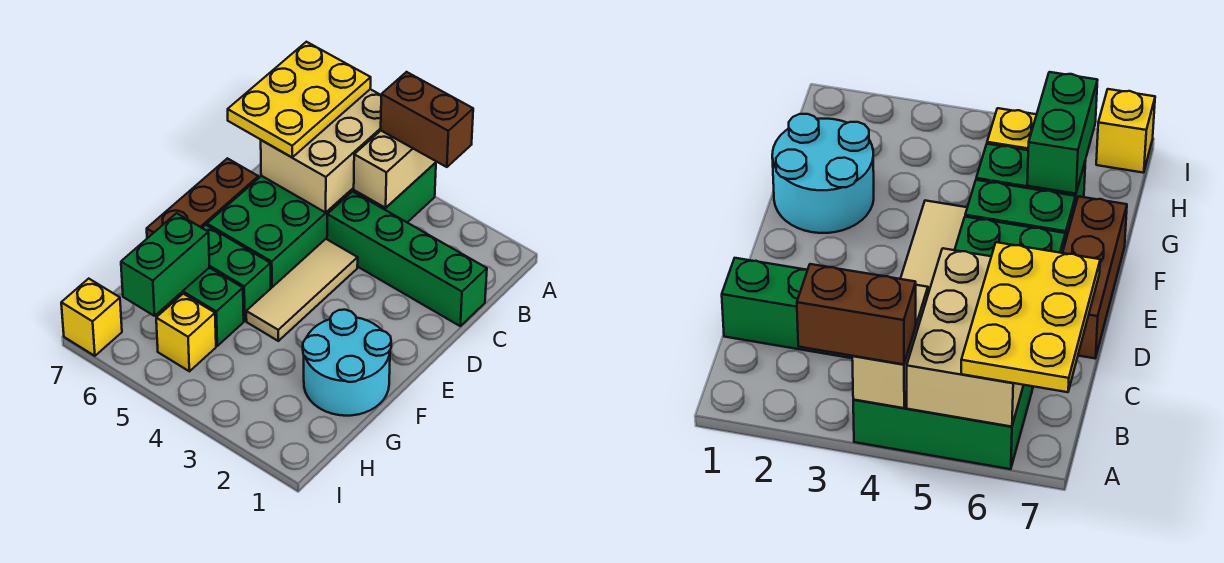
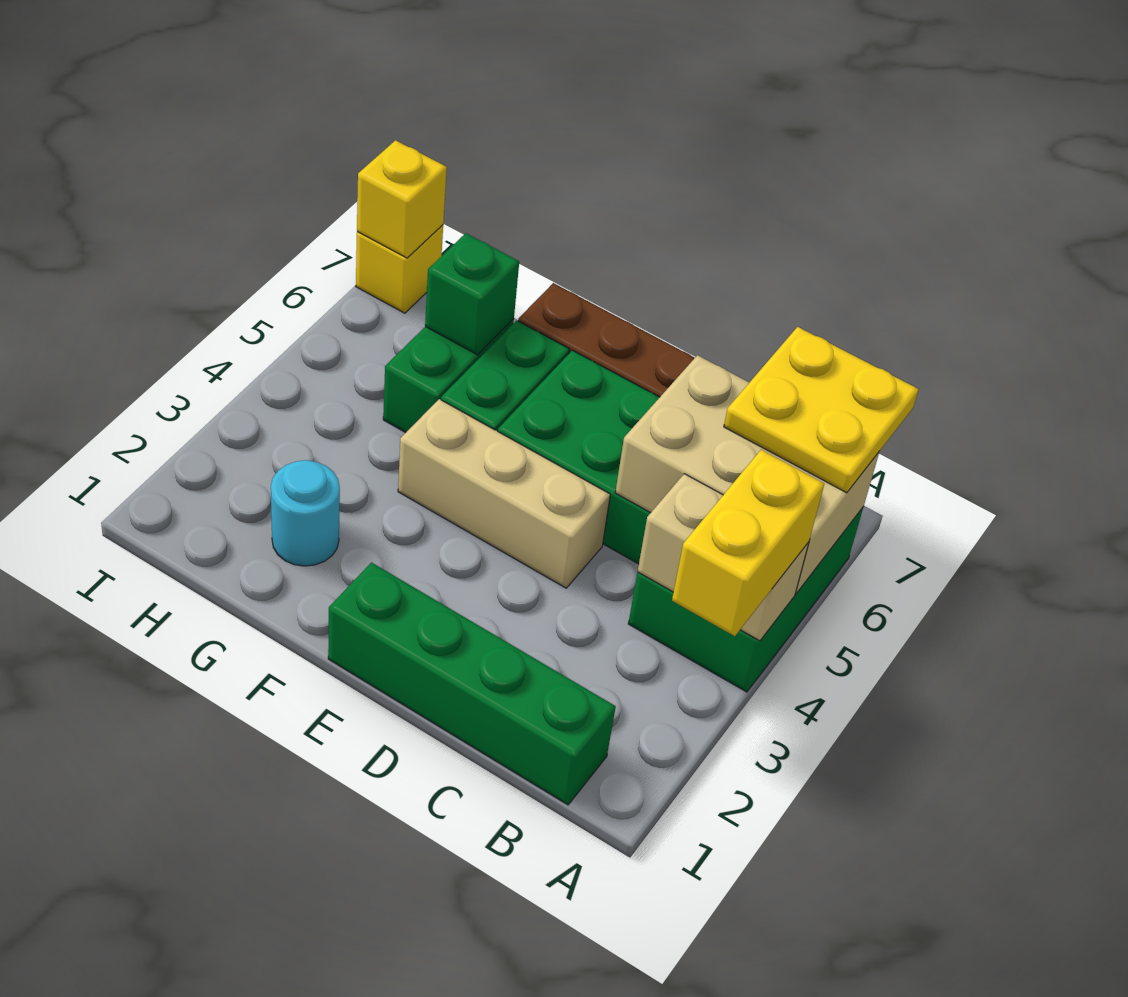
brown 1x2 brick [381,72,473,167] -> yellow 1x2 brick [672,450,824,636]
yellow 2x3 plate [228,42,371,157] -> yellow 2x2 plate [724,327,919,493]
green 1x4 brick [327,192,487,326] -> green 1x4 brick turned to [328,563,616,805]
tan 1x3 tile [246,239,358,341] -> tan 1x3 brick [398,399,610,588]
cyan 2x2 round brick [303,310,391,416] -> cyan 1x1 round brick [271,460,340,566]
green 1x2 brick [121,213,209,316] -> green 1x1 brick [425,233,519,355]
yellow 1x1 brick [156,294,216,371] -> yellow 1x1 brick moved to [357,140,447,258]

